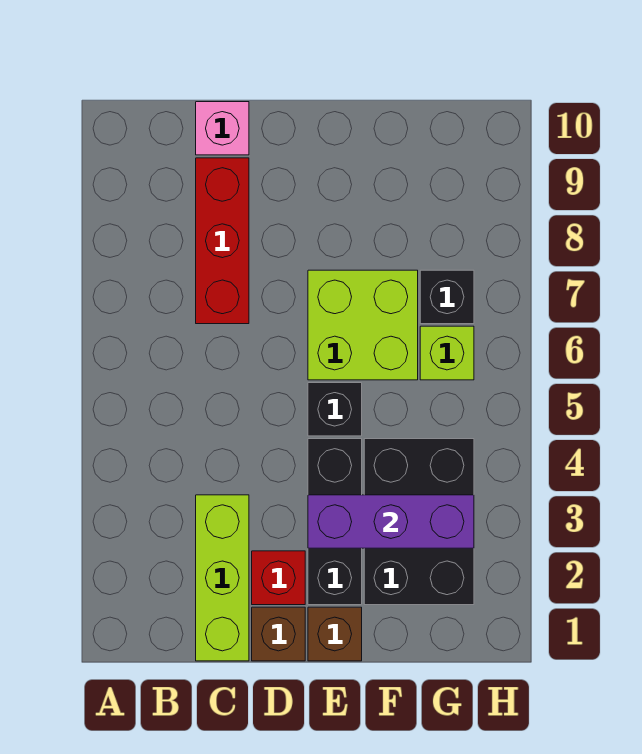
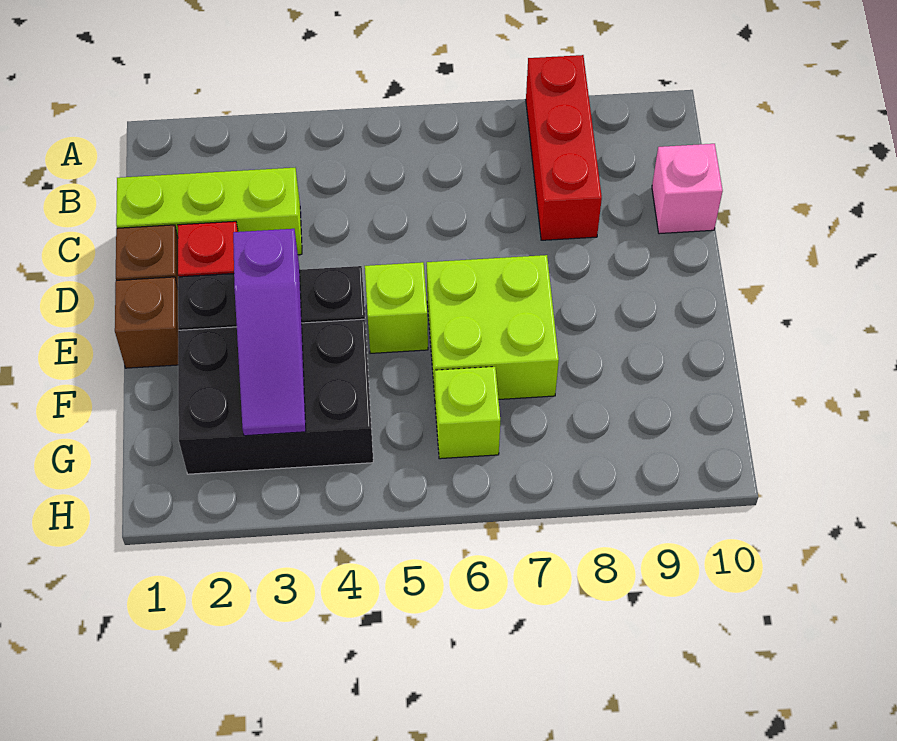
red 1x3 brick [196,158,249,324] -> red 1x3 brick turned to [526,55,602,240]
purple 1x3 brick [308,495,474,548] -> purple 1x3 slope [233,229,306,436]
black 1x1 brick [308,383,362,436] -> lime 1x1 brick [365,262,428,353]
black 1x1 brick [420,270,474,324] -> none

